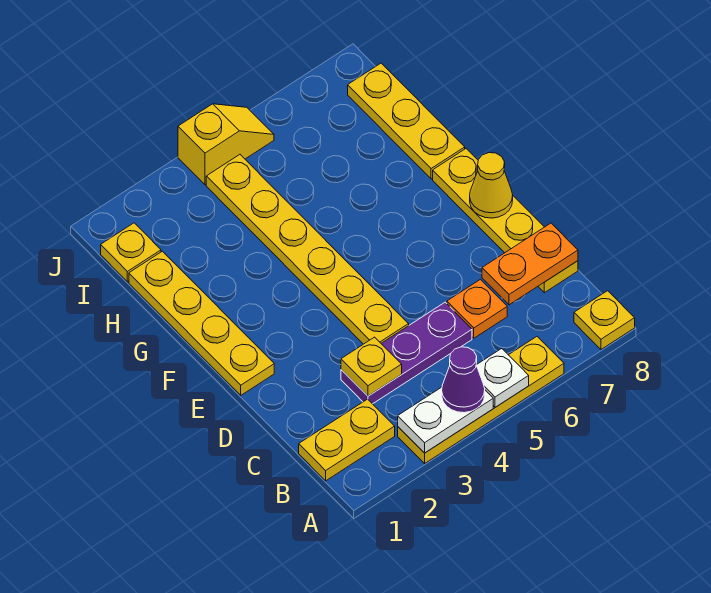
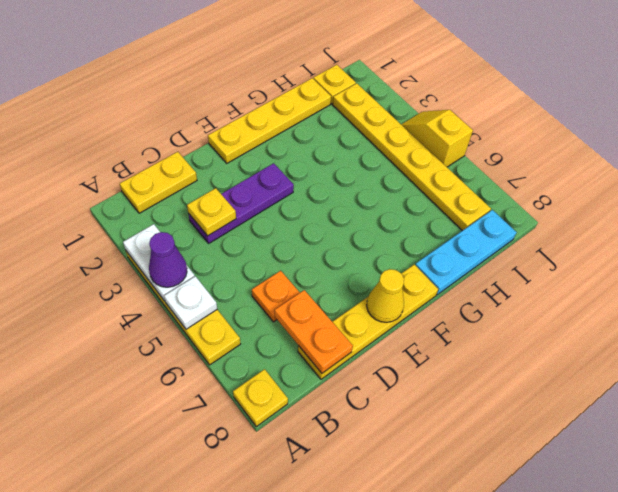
yellow 1x2 plate [299,399,395,481] -> yellow 1x2 plate turned to [120,152,197,213]
purple 1x3 plate [341,302,472,404] -> purple 1x3 plate turned to [188,163,294,243]
yellow 1x6 plate [206,155,409,344] -> yellow 1x6 plate turned to [333,83,491,231]
yellow 1x3 plate [348,63,465,179] -> cyan 1x3 plate [415,210,517,295]
yellow 1x2 slope [178,104,274,185] -> yellow 1x2 slope turned to [401,110,473,167]

